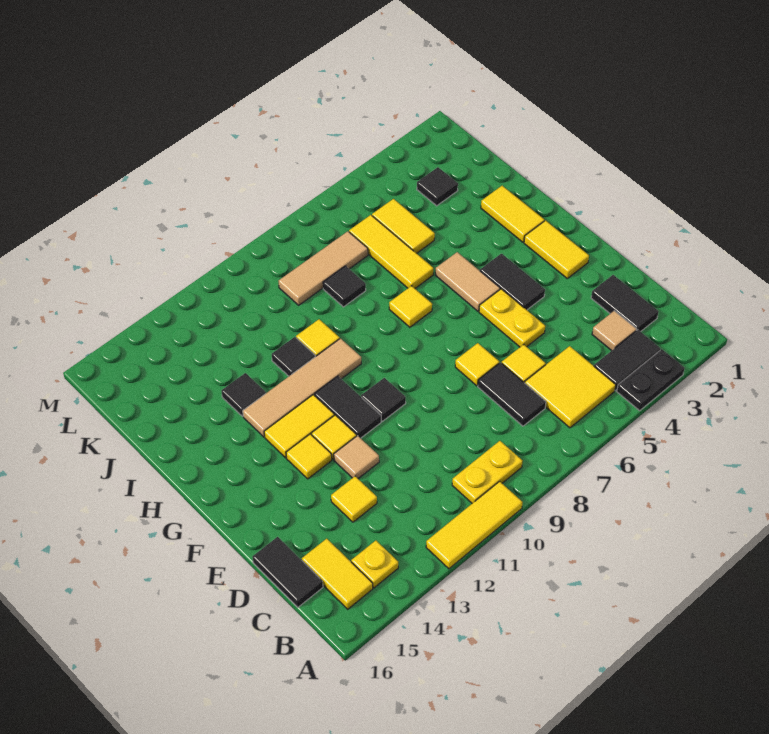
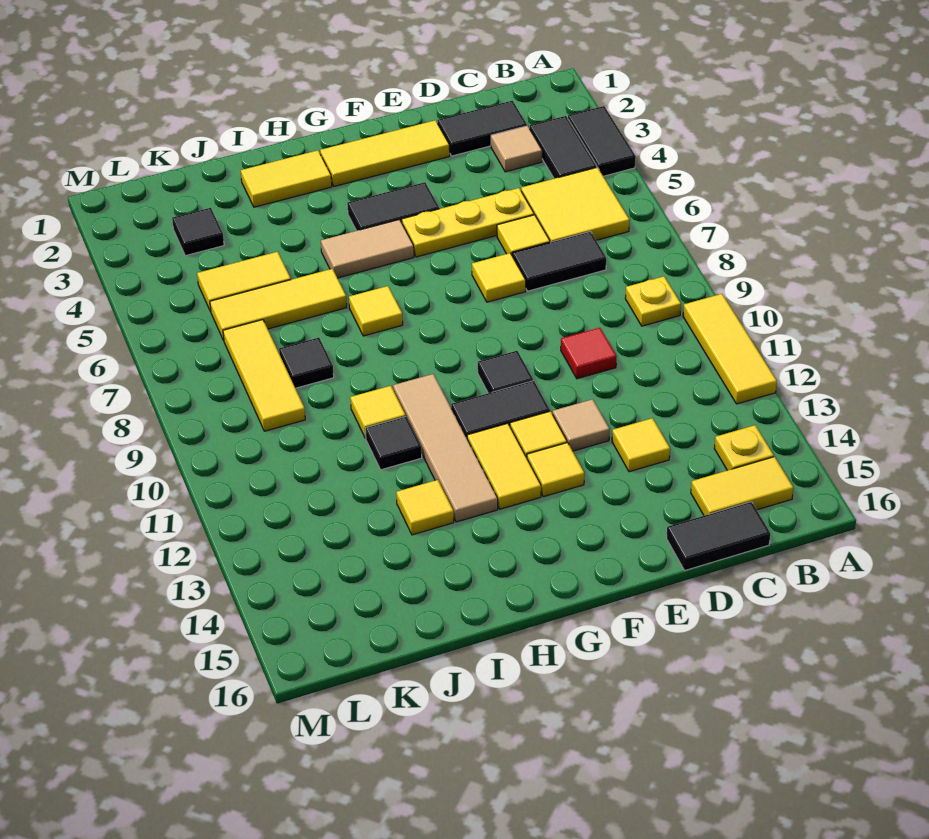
black 1x2 plate [617,349,685,411] -> black 1x2 tile [568,106,636,176]
yellow 1x2 plate [452,441,523,503] -> yellow 1x1 plate [625,276,681,326]
none -> red 1x1 tile [561,328,617,379]
yellow 1x2 plate [479,289,545,347] -> yellow 1x3 plate [402,188,534,257]
yellow 1x2 tile [524,221,589,278] -> yellow 1x3 tile [320,120,450,186]
black 1x1 tile [222,373,266,416] -> yellow 1x1 tile [396,480,454,535]
tan 1x3 tile [279,231,368,305] -> yellow 1x3 tile [223,320,305,431]

